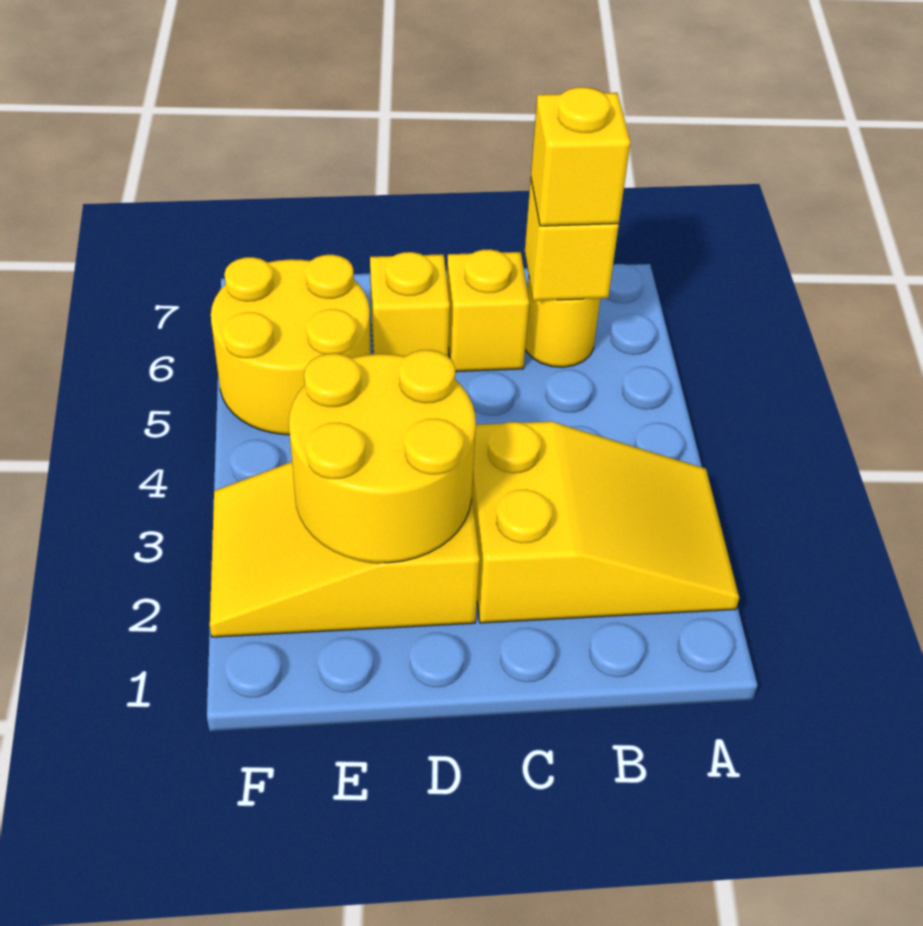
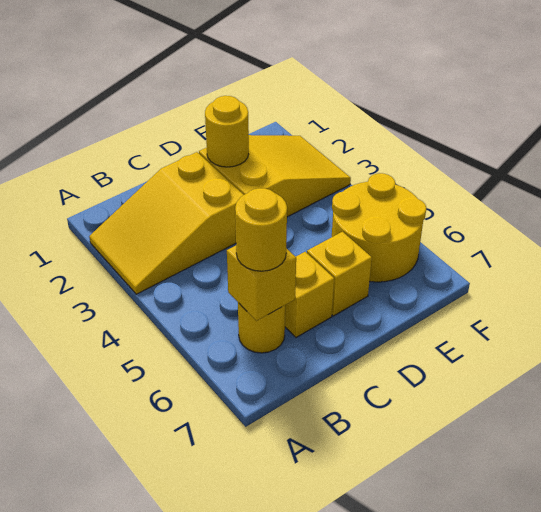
yellow 1x1 brick [531,87,630,226] -> yellow 1x1 round brick [235,188,287,271]
yellow 2x2 round brick [289,350,476,563] -> yellow 1x1 round brick [205,96,249,167]

